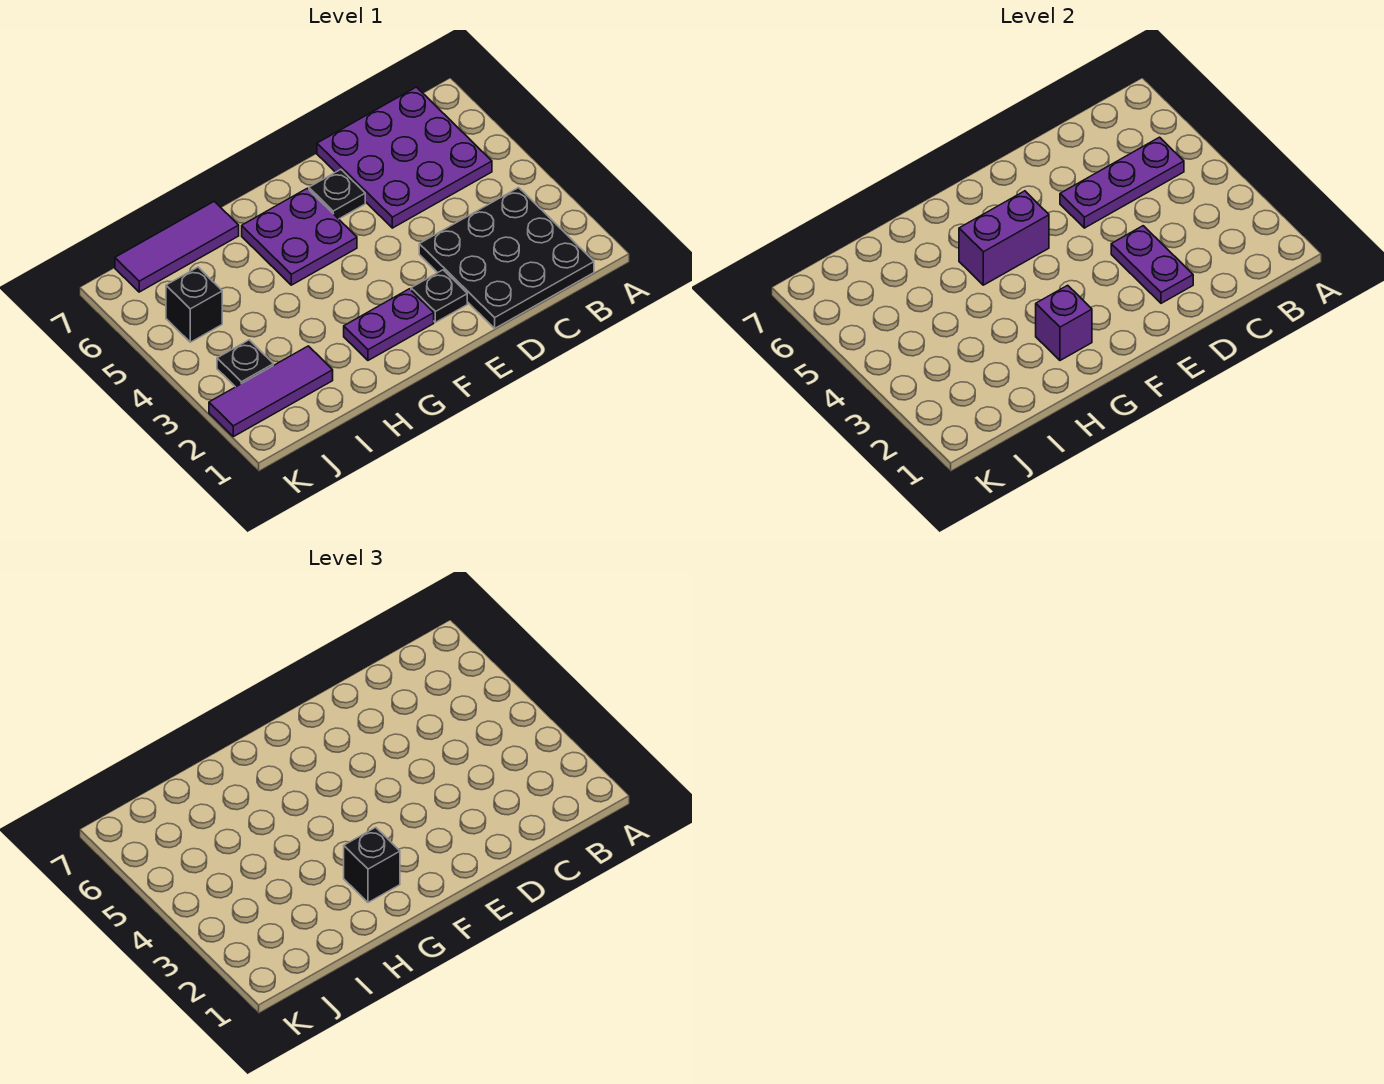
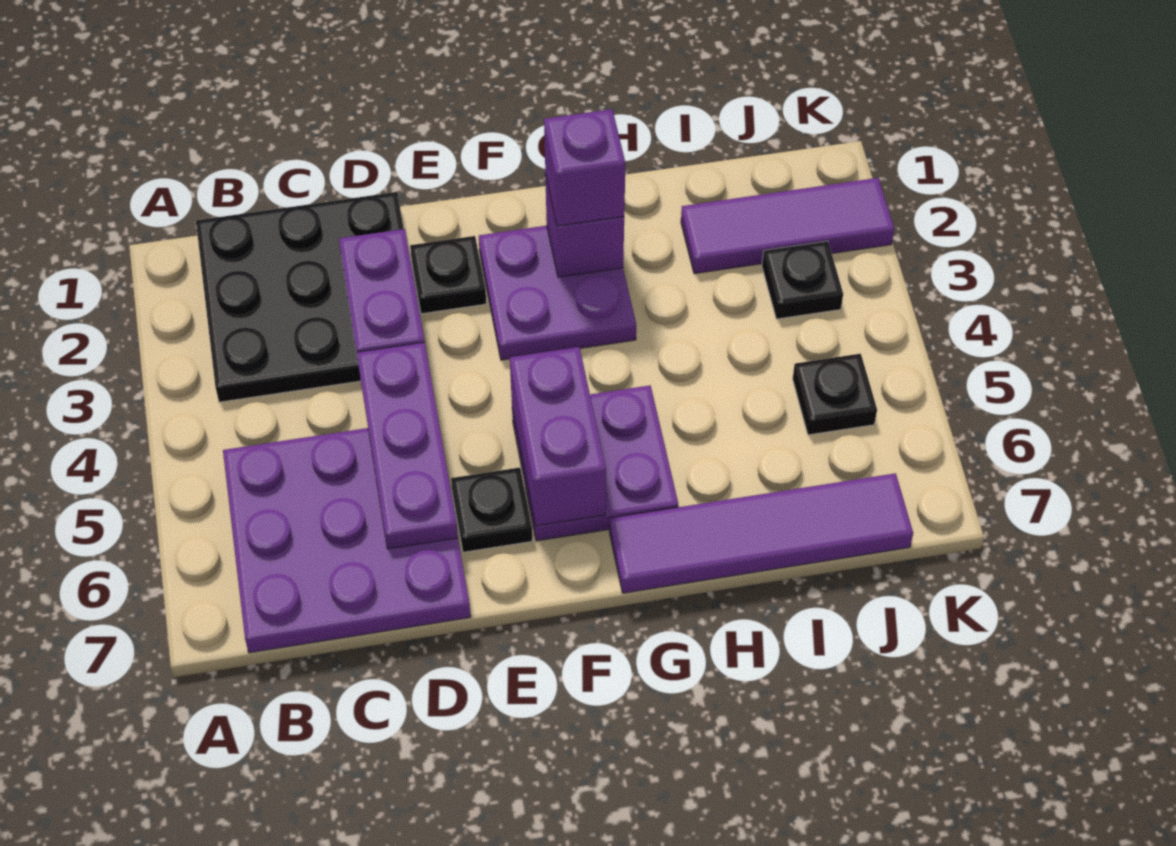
purple 1x3 plate [1060,137,1184,228] -> purple 1x3 plate turned to [357,342,458,549]
purple 1x2 plate [344,289,434,360] -> purple 2x2 plate [479,226,636,360]
purple 1x2 brick [959,191,1049,285] -> purple 1x2 brick turned to [510,347,606,526]
black 1x1 brick [344,827,400,902] -> purple 1x1 brick [544,109,625,226]
purple 1x3 tile [115,201,239,292] -> purple 1x4 tile [609,473,913,593]
black 1x1 brick [166,267,222,342] -> black 1x1 plate [793,354,877,435]

